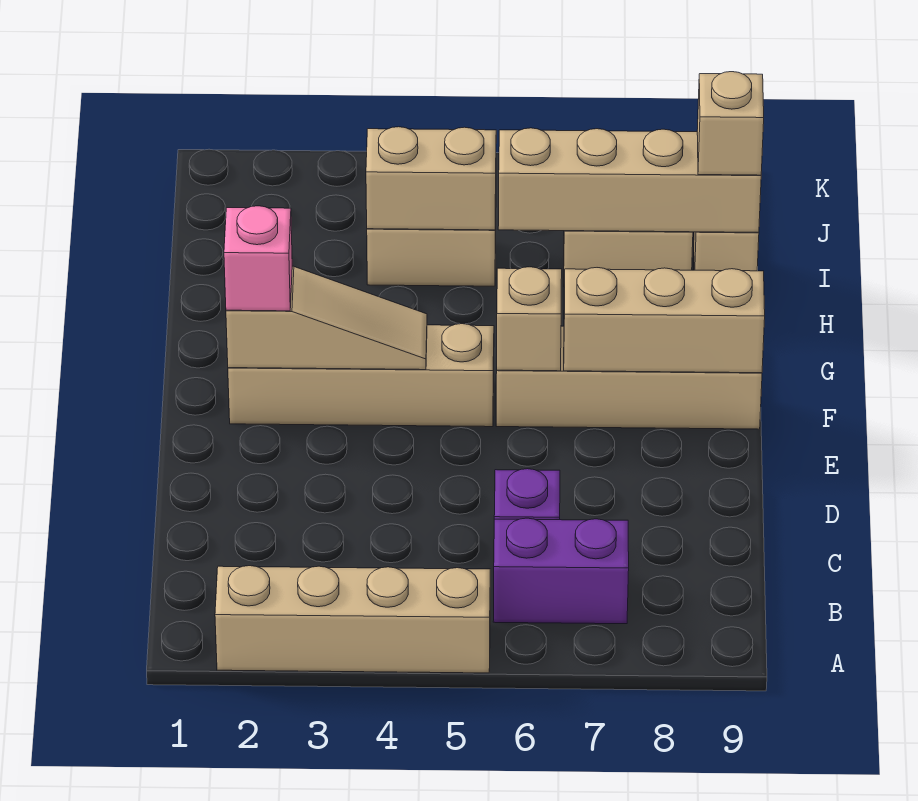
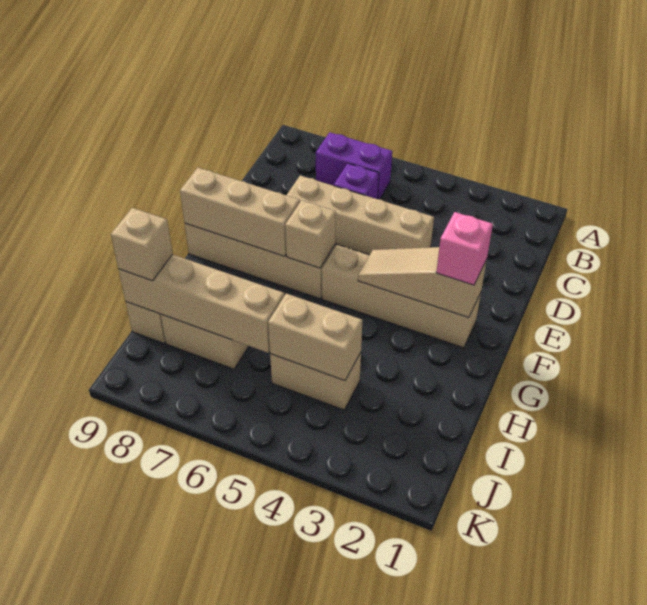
tan 1x4 brick [215,566,490,673] -> tan 1x4 brick moved to [287,176,434,255]

